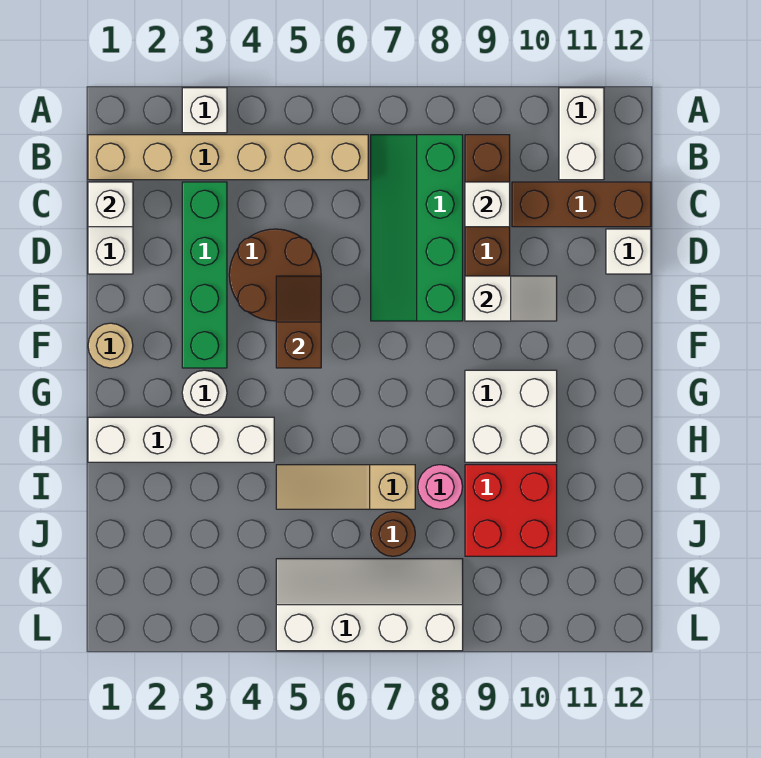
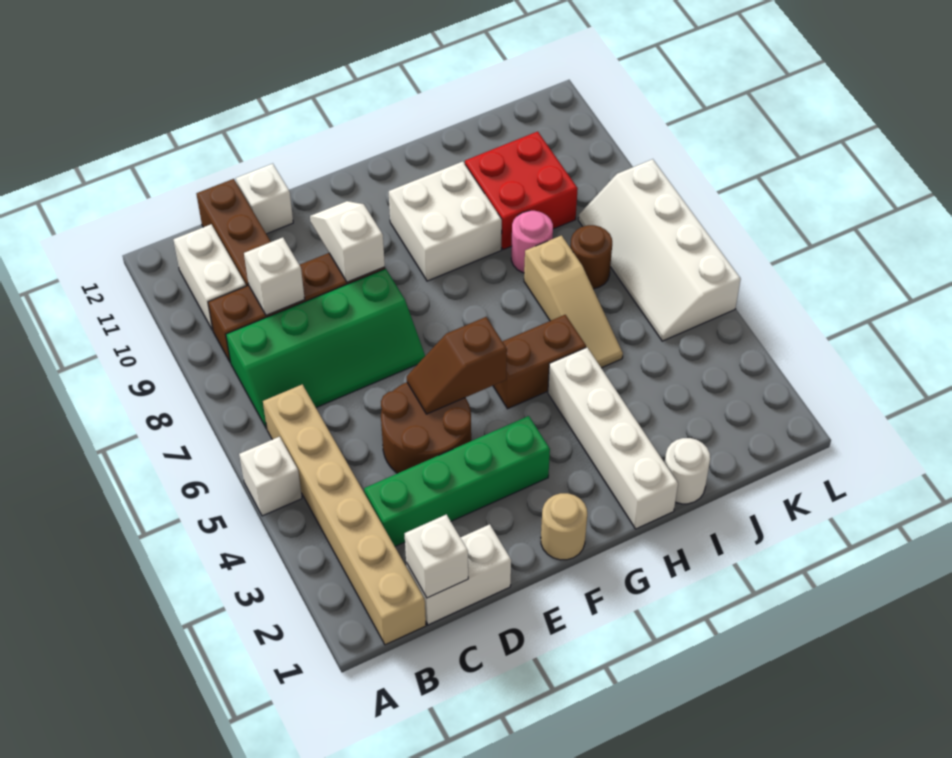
white 1x1 brick [182,88,227,133] -> white 1x1 brick moved to [239,437,302,516]
white 1x2 brick [559,88,604,180] -> white 1x2 brick turned to [173,224,246,330]
white 1x1 round brick [182,370,227,415] -> white 1x1 round brick moved to [665,438,710,504]
none -> brown 1x2 brick [493,315,586,409]

